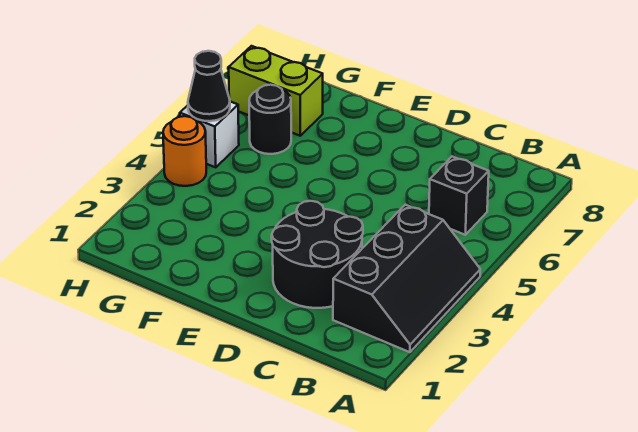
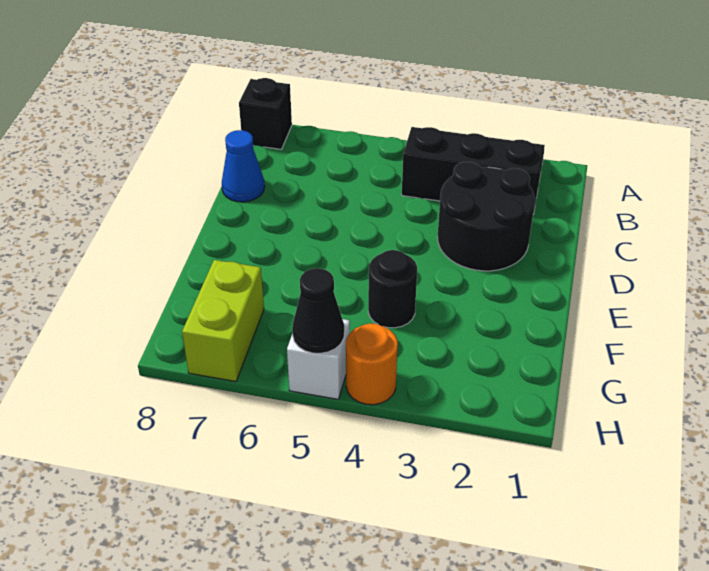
black 1x1 brick [429,157,489,235] -> black 1x1 brick moved to [239,78,292,149]
none -> blue 1x1 cone [222,130,265,202]
black 1x1 round brick [249,85,291,154] -> black 1x1 round brick moved to [368,250,417,328]

